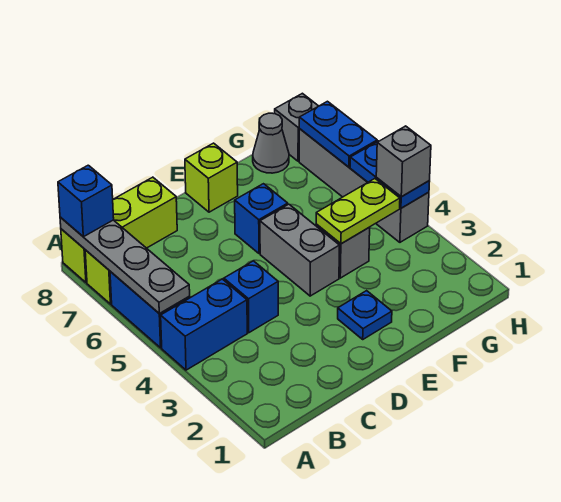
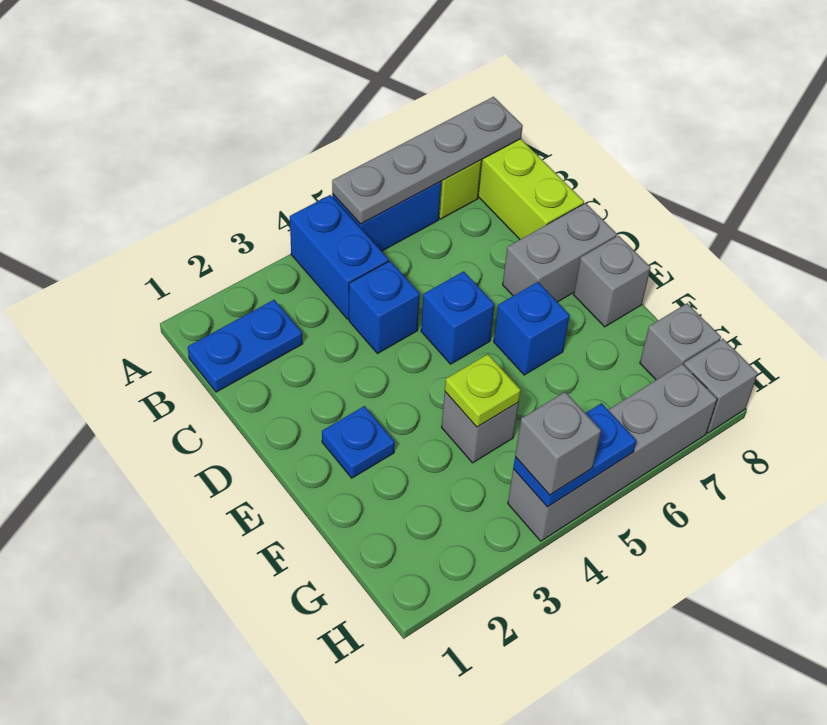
blue 1x1 brick [58,165,114,237] -> blue 1x1 brick moved to [421,271,495,364]
grey 1x2 brick [260,204,340,296] -> grey 1x2 brick moved to [503,203,617,302]
lime 1x1 brick [185,143,238,212] -> grey 1x1 brick [574,236,651,327]
lime 1x2 plate [316,179,400,244] -> lime 1x1 plate [445,354,521,427]
grey 1x1 cone [253,113,289,173] -> grey 1x1 brick [640,303,721,380]
blue 1x2 plate [299,101,377,167] -> blue 1x2 plate moved to [188,300,302,392]

